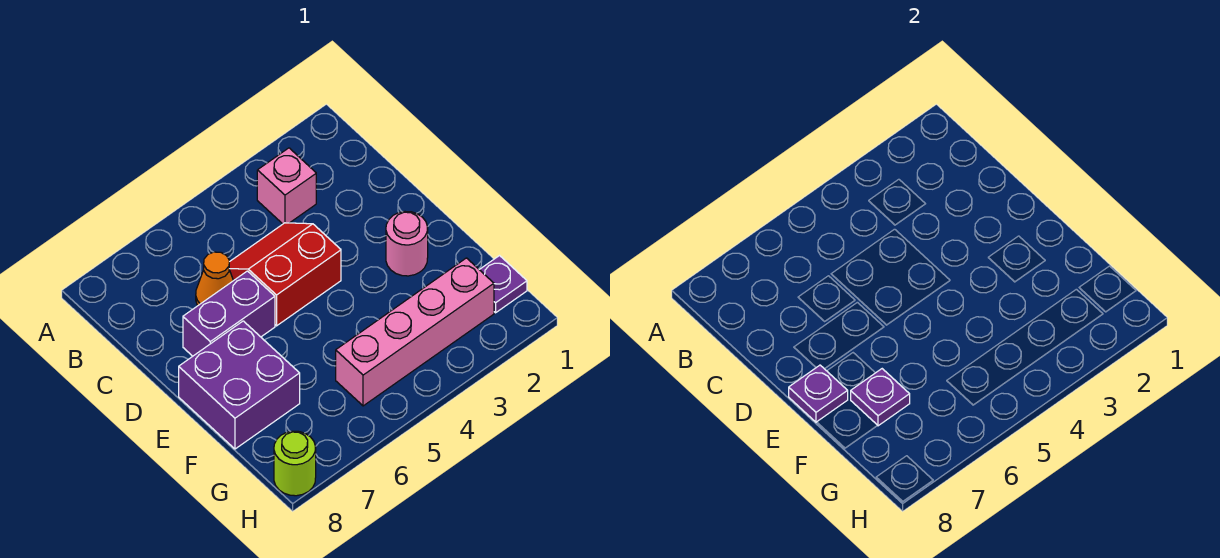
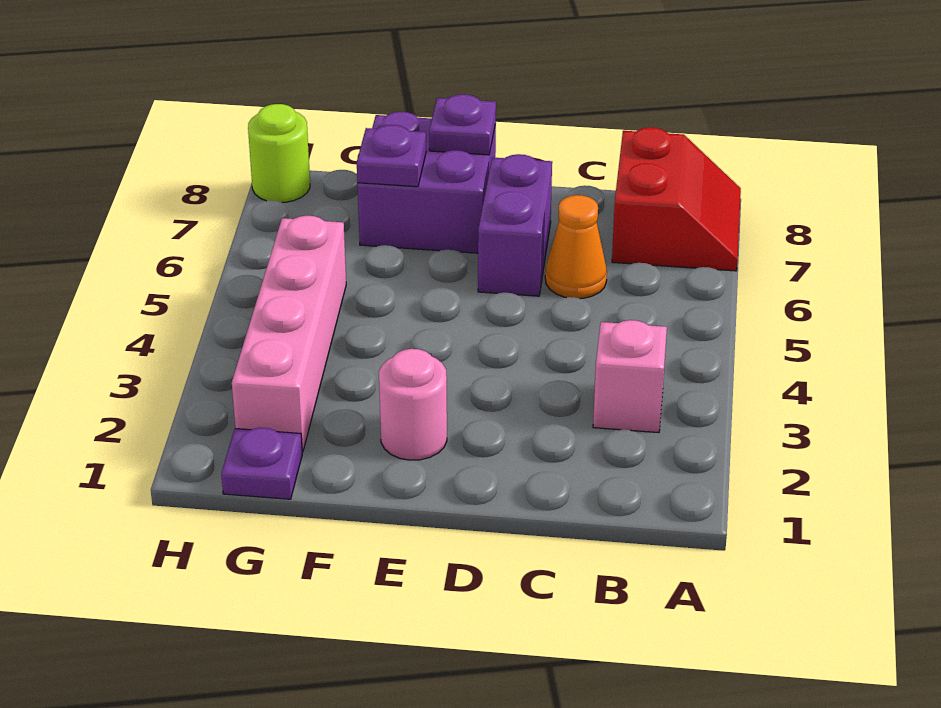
red 2x2 slope [229,223,341,326] -> red 2x2 slope moved to [612,127,741,271]

